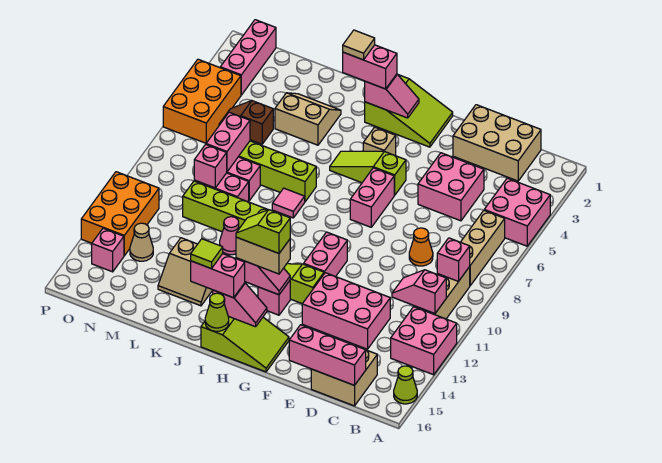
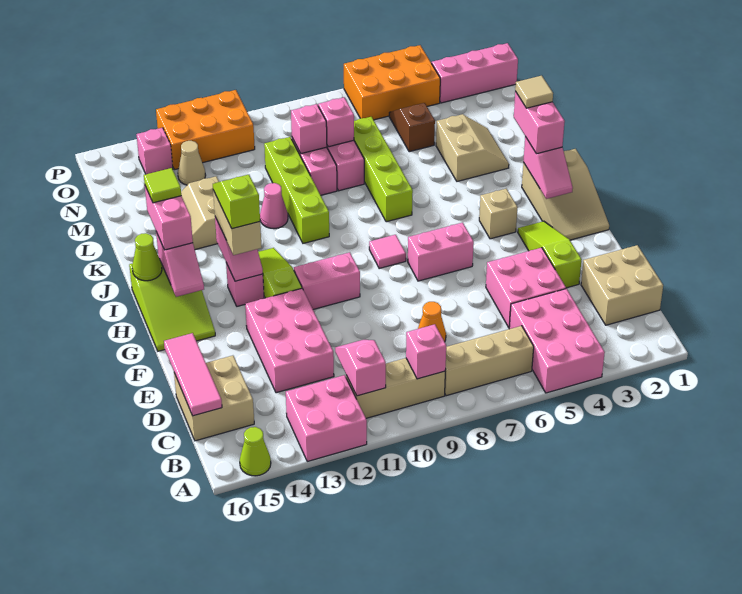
pink 2x2 brick [484,178,550,246] -> pink 2x3 brick [509,289,605,393]
tan 2x3 brick [453,105,541,181] -> tan 2x2 brick [581,245,663,325]
pink 1x3 brick [289,325,366,385] -> pink 1x3 tile [164,333,222,416]
lime 2x3 slope [365,75,453,147] -> tan 2x3 slope [522,149,609,240]
lime 1x3 slope [330,151,406,195] -> lime 1x3 slope moved to [518,221,582,288]
pink 1x1 tile [272,188,305,218] -> pink 1x1 tile moved to [369,235,406,268]
pink 1x2 brick [206,112,250,172] -> pink 1x1 brick [318,97,354,147]

